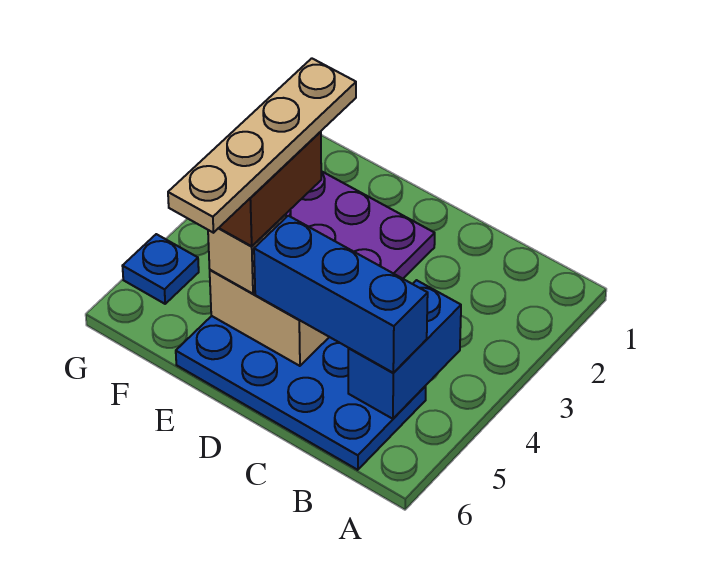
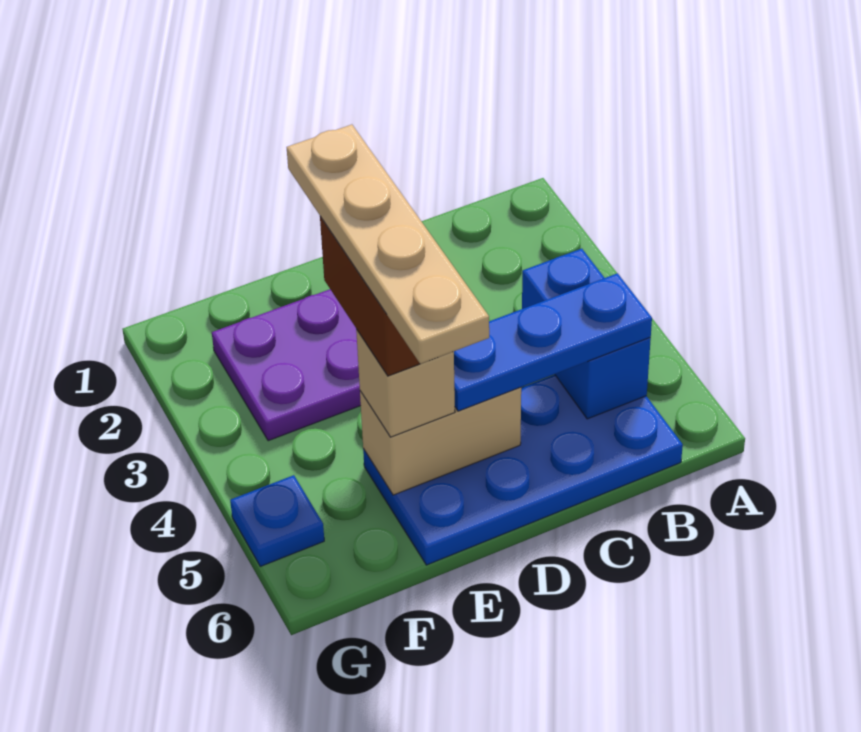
blue 1x3 brick [254,216,428,373] -> blue 1x3 plate [454,273,652,411]

